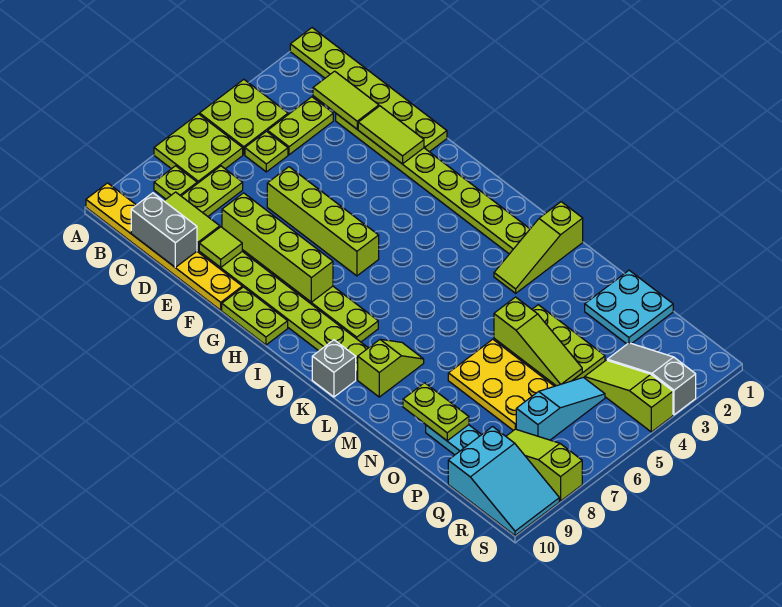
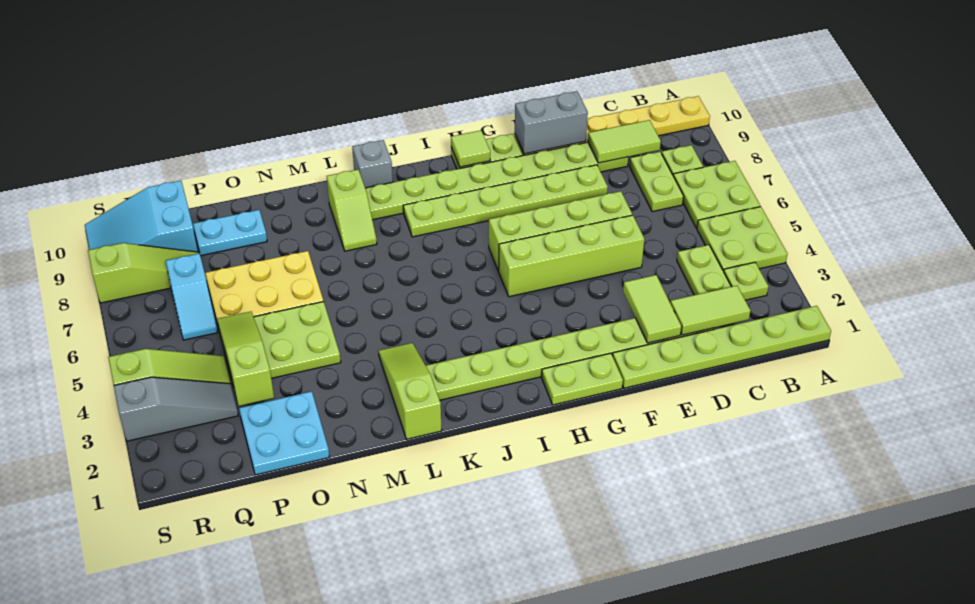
lime 1x1 plate [245,131,288,172] -> lime 1x1 plate moved to [724,262,768,300]
grey 1x2 brick [131,193,197,267] -> grey 1x2 brick moved to [515,91,588,154]
lime 1x2 tile [358,106,424,164] -> lime 1x2 tile turned to [623,275,681,343]
lime 1x4 brick [222,193,333,302] -> lime 1x4 brick moved to [498,215,644,297]
lime 1x1 tile [199,227,242,267] -> lime 1x1 tile moved to [451,130,490,167]
lime 1x3 slope [494,297,582,386] -> lime 1x3 slope turned to [217,312,274,406]
lime 1x2 plate [403,383,469,441] -> lime 1x2 plate moved to [542,353,623,405]
cyan 1x3 slope [516,377,605,440] -> cyan 1x2 slope [166,253,218,340]

